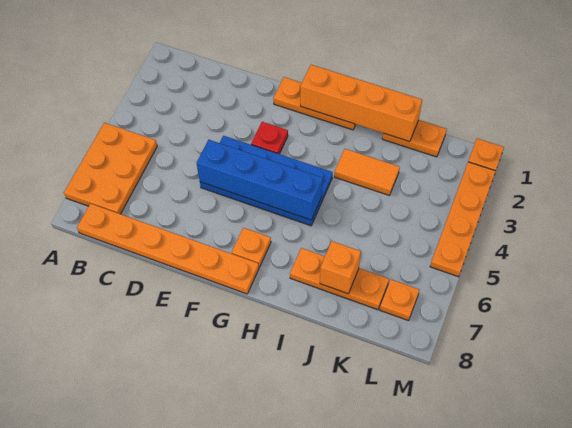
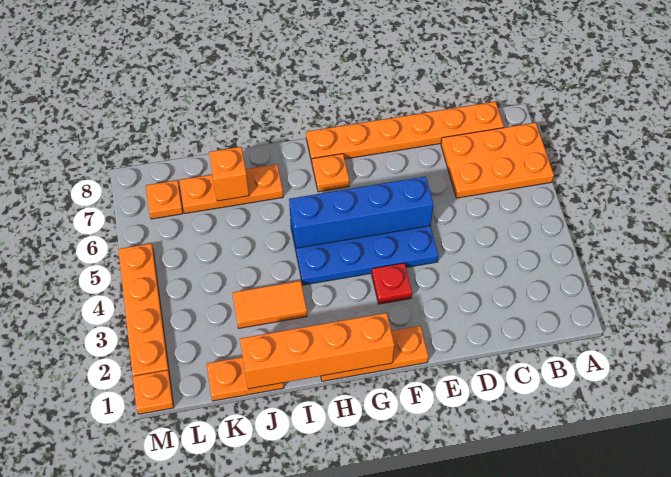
orange 2x3 plate [64,123,157,214] -> orange 2x3 plate turned to [441,123,554,198]

